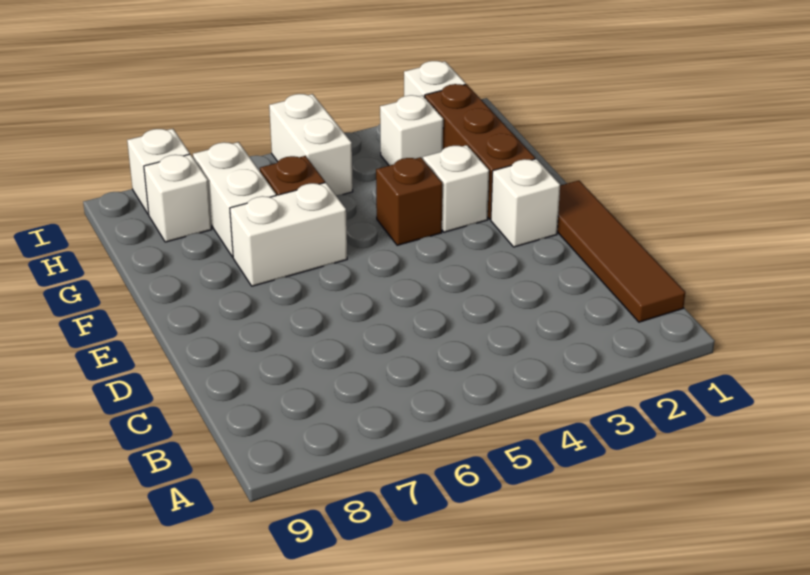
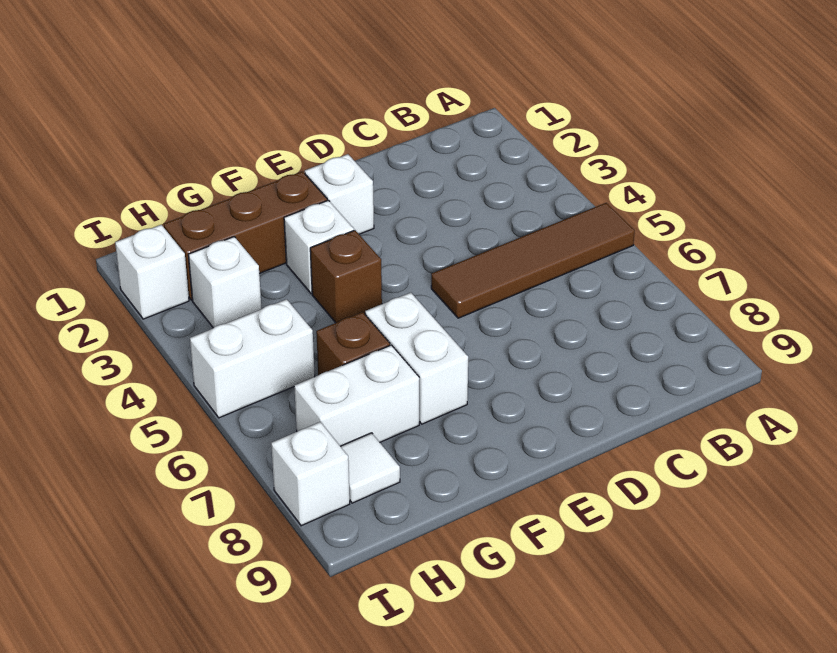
brown 1x4 tile [557,180,685,322] -> brown 1x4 tile moved to [431,203,635,318]
white 1x1 brick [144,154,212,242] -> white 1x1 tile [340,433,400,503]

